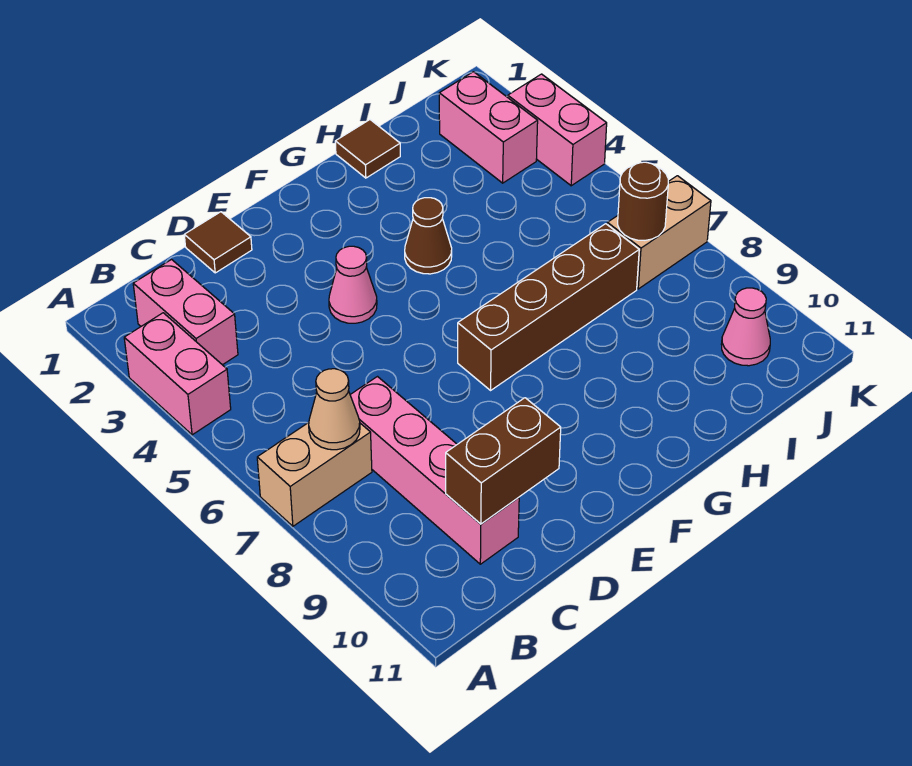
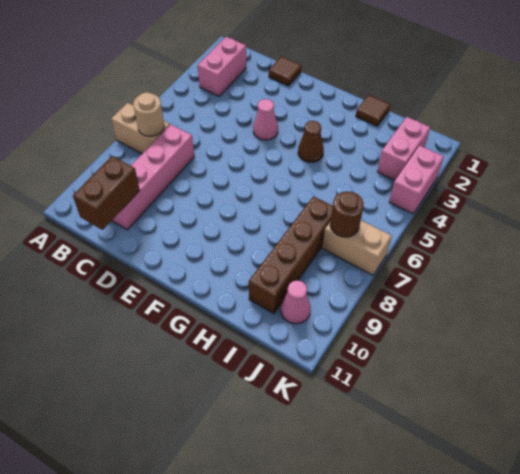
pink 1x2 brick [124,313,231,435] -> none
tan 1x1 cone [309,369,360,450] -> tan 1x1 round brick [133,92,164,136]
brown 1x2 brick [446,398,561,524] -> brown 1x2 brick turned to [73,156,140,230]
brown 1x4 brick [458,224,639,390] -> brown 1x4 brick turned to [249,196,333,314]

